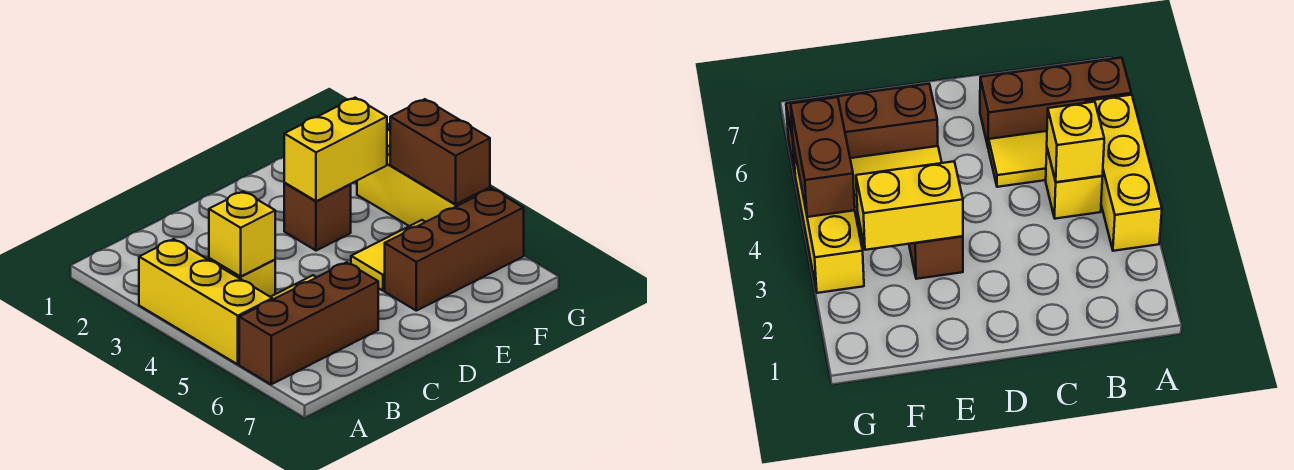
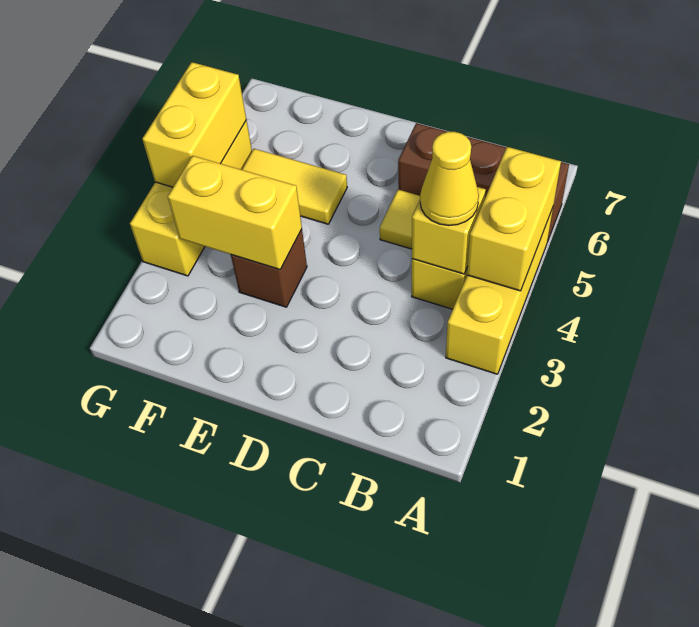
none -> yellow 1x2 brick [467,147,561,291]
none -> yellow 1x1 cone [420,132,479,226]
brown 1x3 brick [385,189,524,311] -> none
brown 1x2 brick [390,99,490,204] -> yellow 1x2 brick [142,62,246,187]

